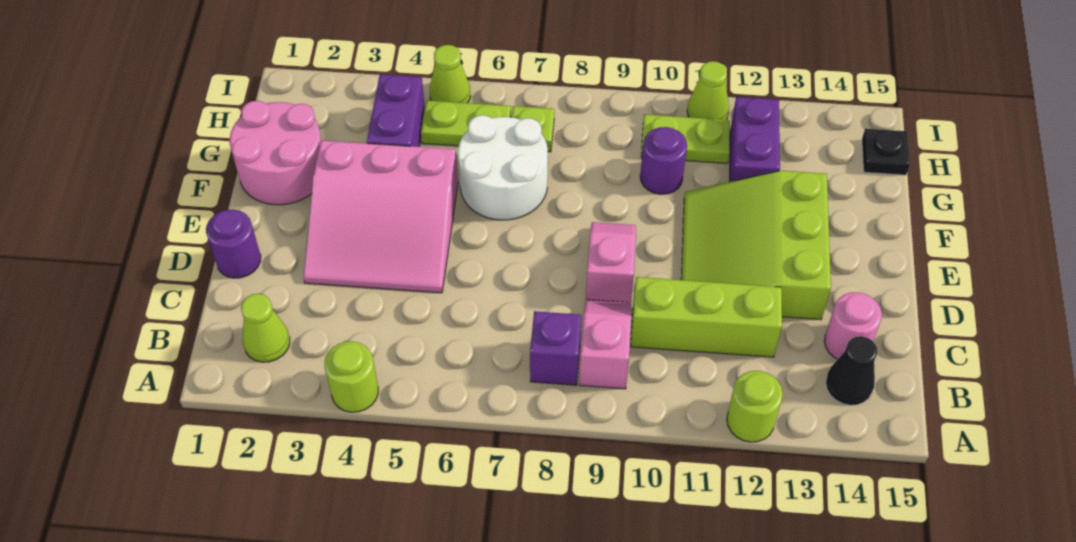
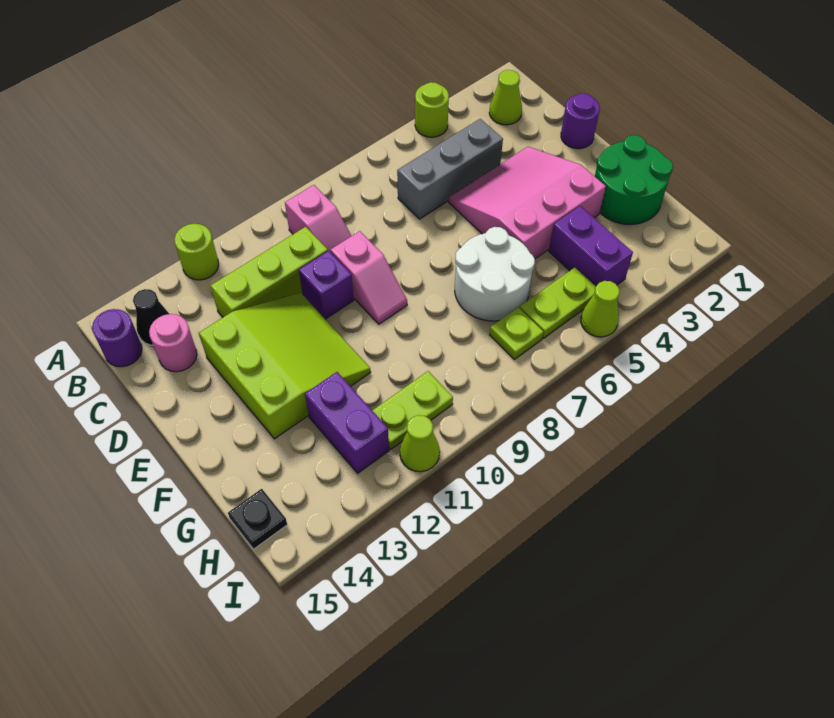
purple 1x1 brick [530,311,581,385] -> purple 1x1 brick moved to [299,251,354,319]
none -> grey 1x3 brick [397,119,503,219]
pink 2x2 round brick [230,101,321,205] -> green 2x2 round brick [595,135,673,224]
purple 1x1 round brick [640,127,687,194] -> purple 1x1 round brick moved to [92,309,142,367]

